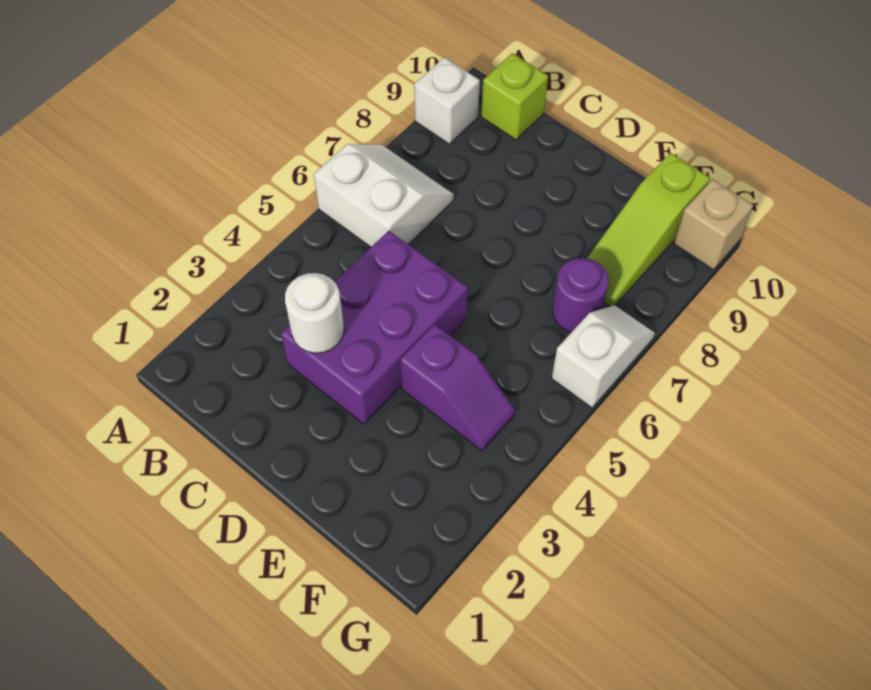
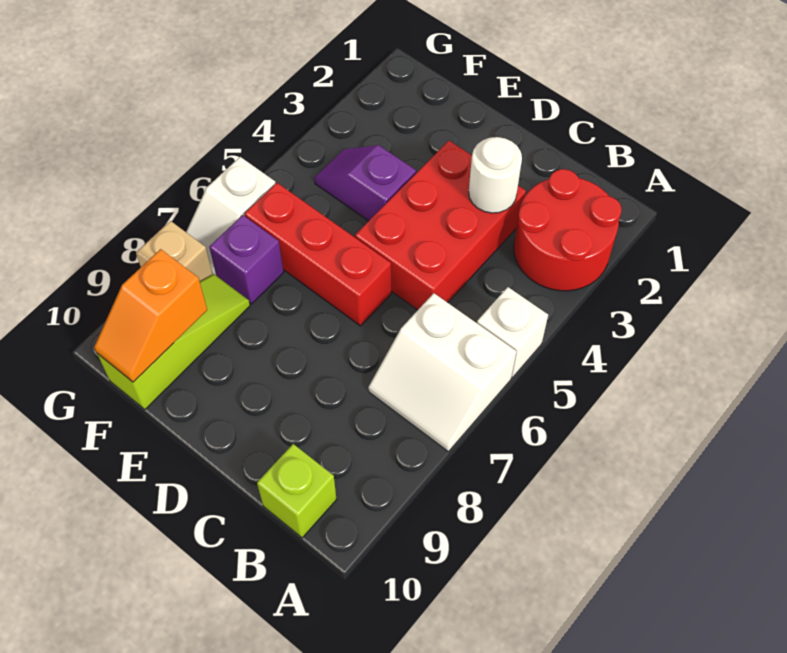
none -> red 2x2 round brick [514,169,621,291]
white 1x1 brick [414,57,480,144] -> white 1x1 brick moved to [477,287,548,377]
purple 2x3 brick [281,231,468,424] -> red 2x3 brick [355,141,526,310]
none -> red 1x3 brick [245,183,391,326]
purple 1x1 round brick [552,258,609,332] -> purple 1x1 brick [209,215,284,304]
none -> orange 1x2 slope [94,249,207,382]
tan 1x1 brick [674,179,753,270] -> tan 1x1 brick moved to [136,221,213,281]

